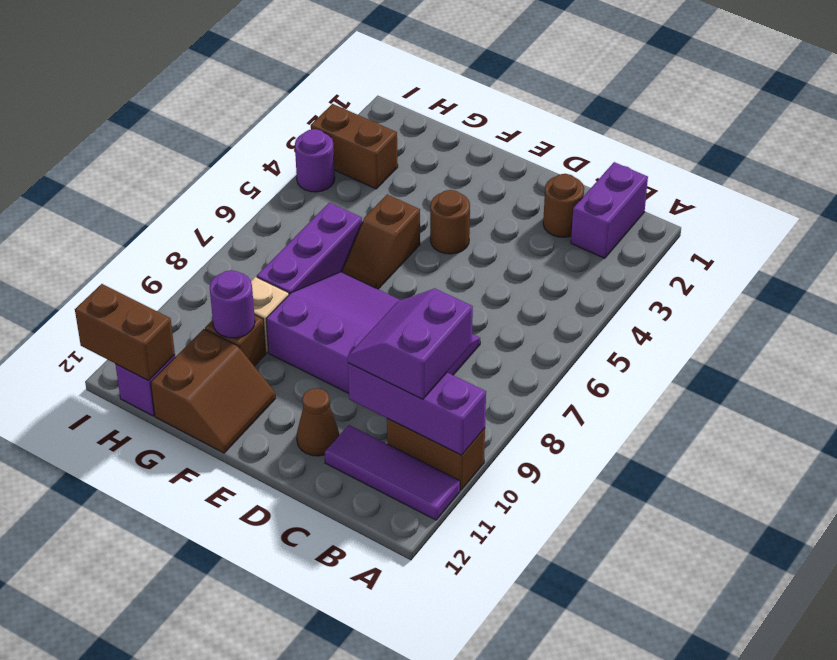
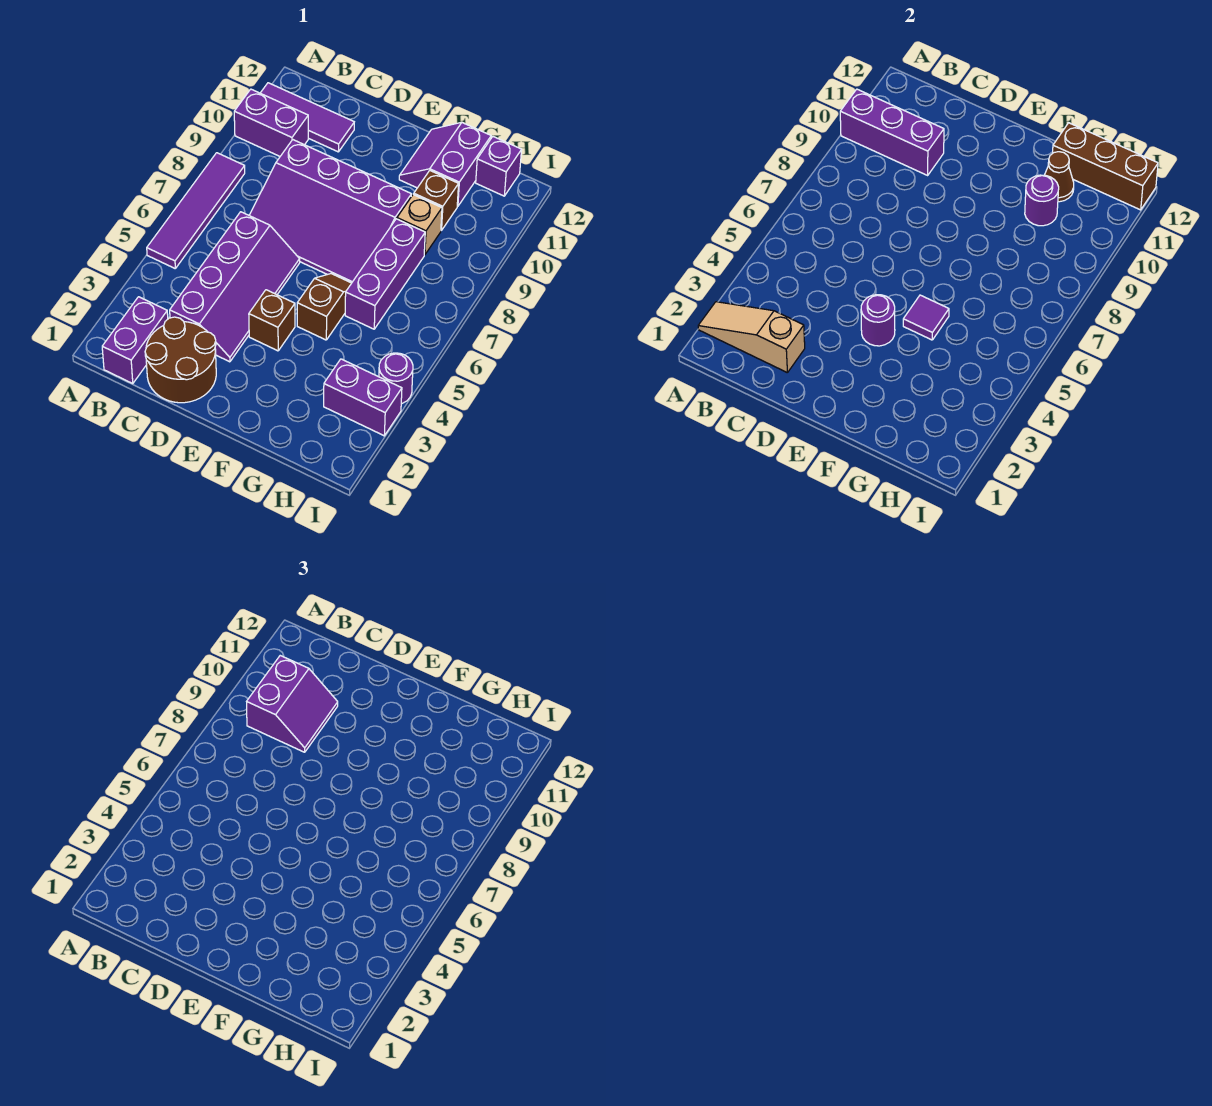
none -> tan 1x3 slope [698,302,805,372]
none -> purple 1x4 tile [147,153,245,268]
brown 1x2 brick [387,419,485,490] -> purple 1x2 brick [234,89,308,156]
brown 1x1 round brick [543,174,584,237] -> brown 2x2 round brick [145,317,216,403]
none -> purple 2x4 slope [170,212,300,362]
brown 1x1 cone [297,388,339,456] -> brown 1x1 cone moved to [1045,152,1074,202]
brown 1x1 round brick [430,190,470,254] -> brown 1x1 brick [249,290,295,351]
none -> purple 1x1 round brick [861,295,895,346]
none -> purple 1x1 tile [903,295,949,340]
brown 2x2 slope [151,329,276,453] -> purple 2x2 slope [399,122,491,206]
brown 1x2 brick [311,104,398,189] -> purple 1x2 brick [324,359,402,436]
brown 1x2 brick [75,284,175,381] -> brown 1x3 brick [1053,123,1158,210]

